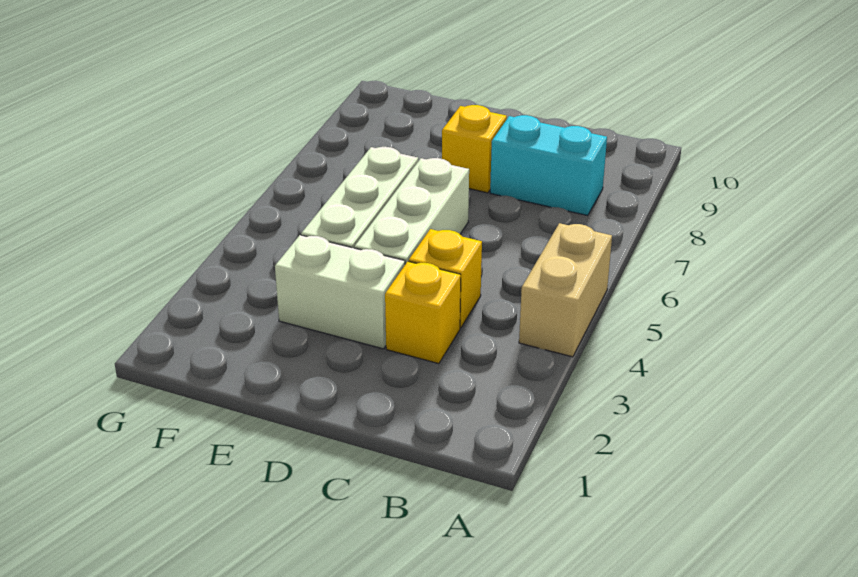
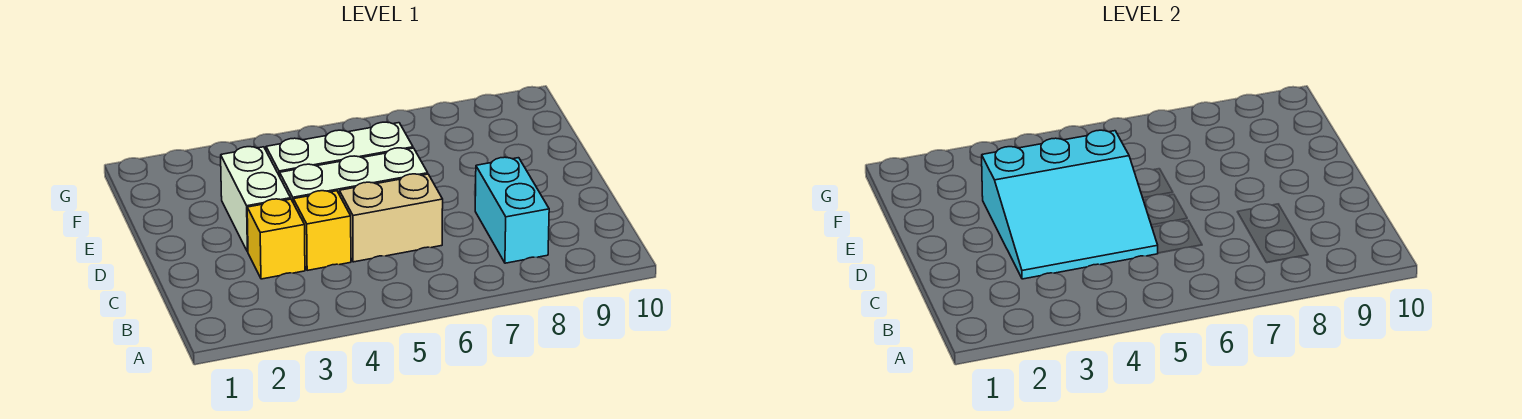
tan 1x2 brick [519,223,612,357] -> tan 1x2 brick moved to [339,174,443,262]
none -> cyan 3x3 slope [982,130,1158,279]
yellow 1x1 brick [442,105,507,193] -> none

